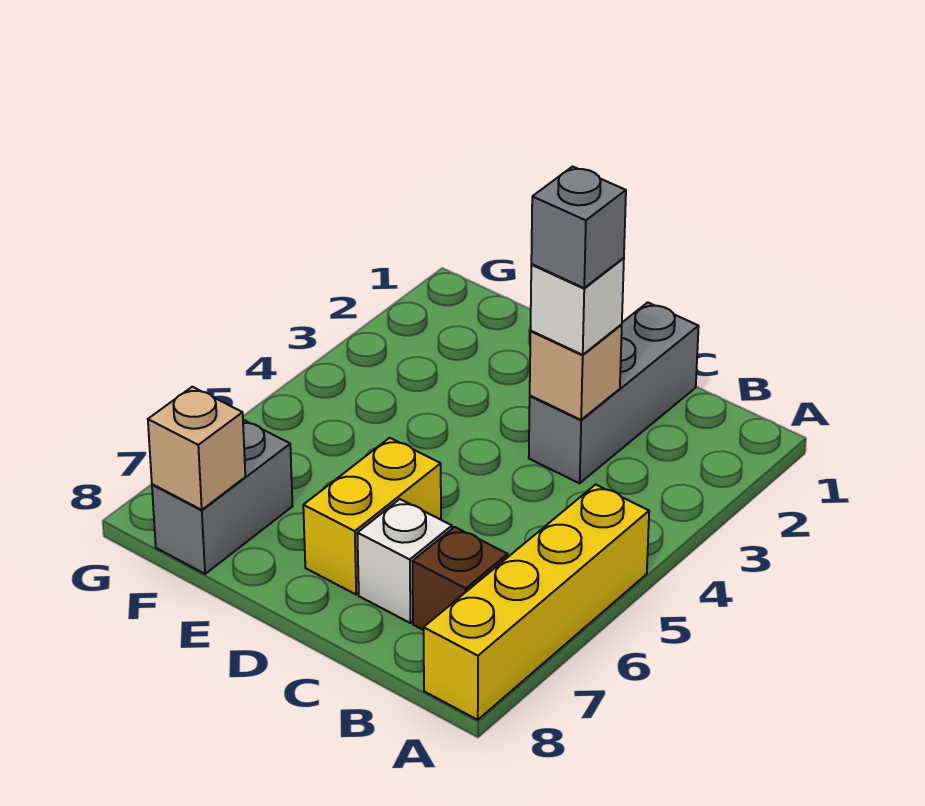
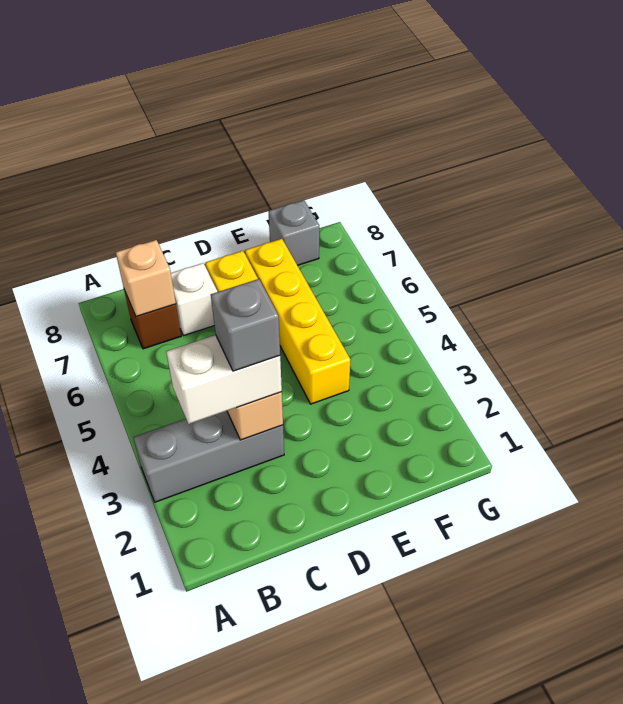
yellow 1x4 brick [424,484,649,720] -> yellow 1x4 brick moved to [245,239,350,404]
grey 1x3 brick [529,302,699,483] -> grey 1x3 brick turned to [133,411,284,502]
white 1x1 brick [531,258,624,355] -> white 1x2 brick [166,335,282,424]
grey 1x2 brick [152,420,292,574] -> grey 1x1 brick [269,200,319,265]
tan 1x1 brick [148,387,245,510] -> tan 1x1 brick moved to [116,240,176,317]

